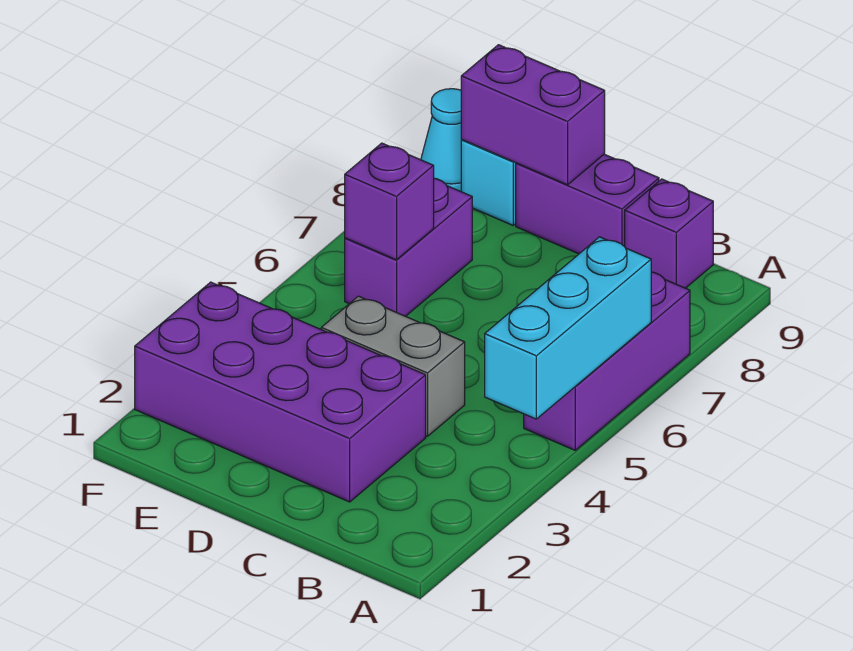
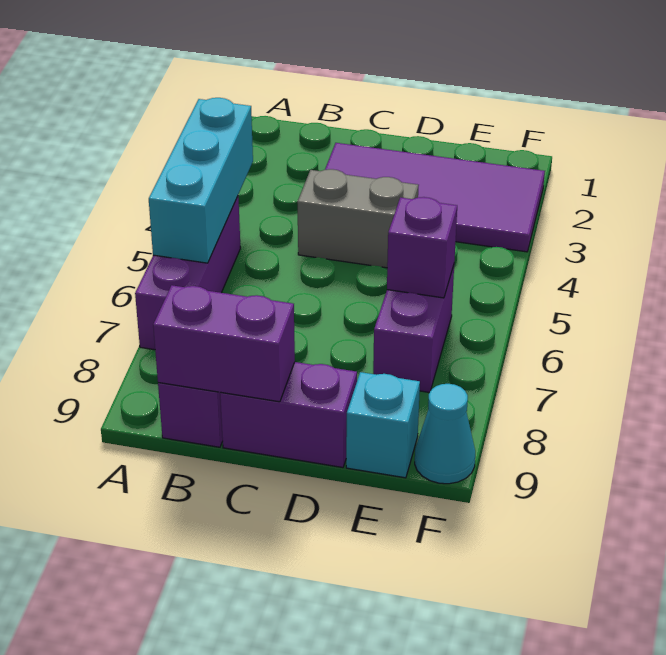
purple 2x4 brick [135,282,426,502] -> purple 2x4 tile [325,143,545,252]
purple 1x2 brick [461,45,605,185] -> purple 1x2 brick moved to [153,285,295,402]

